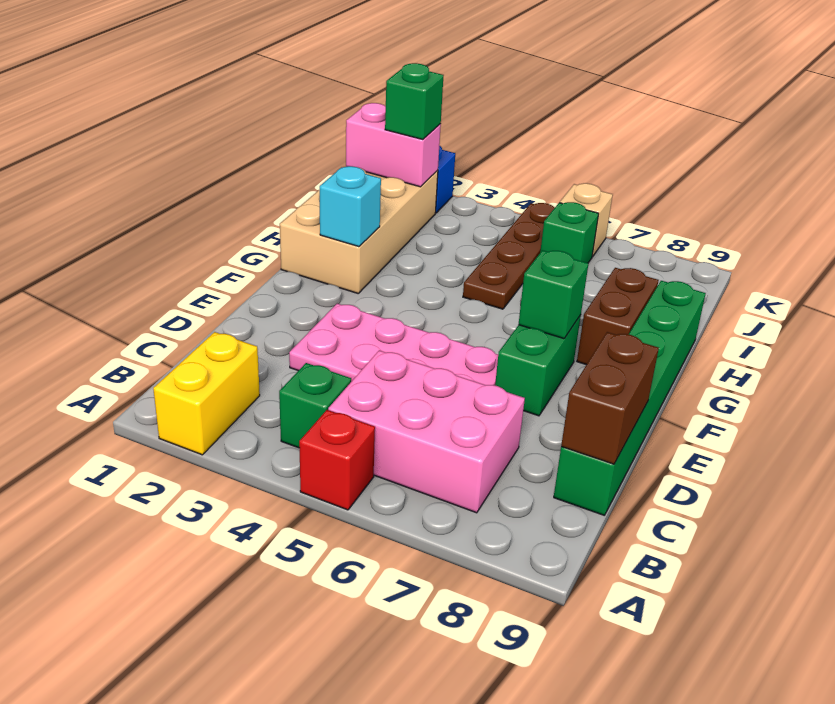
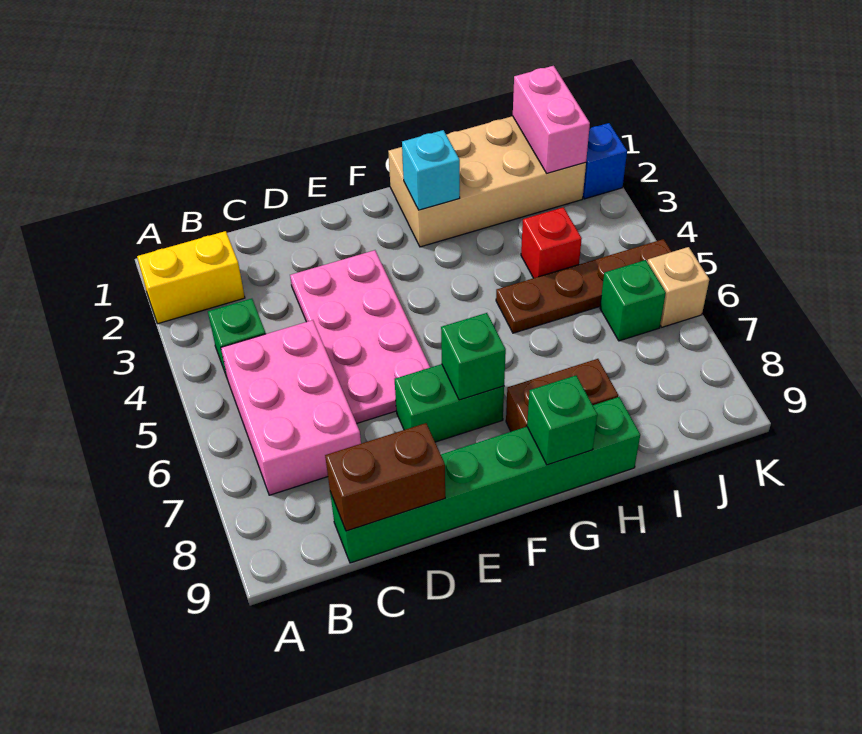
red 1x1 brick [299,410,375,510] -> red 1x1 brick moved to [521,207,582,278]
green 1x1 brick [385,63,444,140] -> green 1x1 brick moved to [527,376,597,465]

